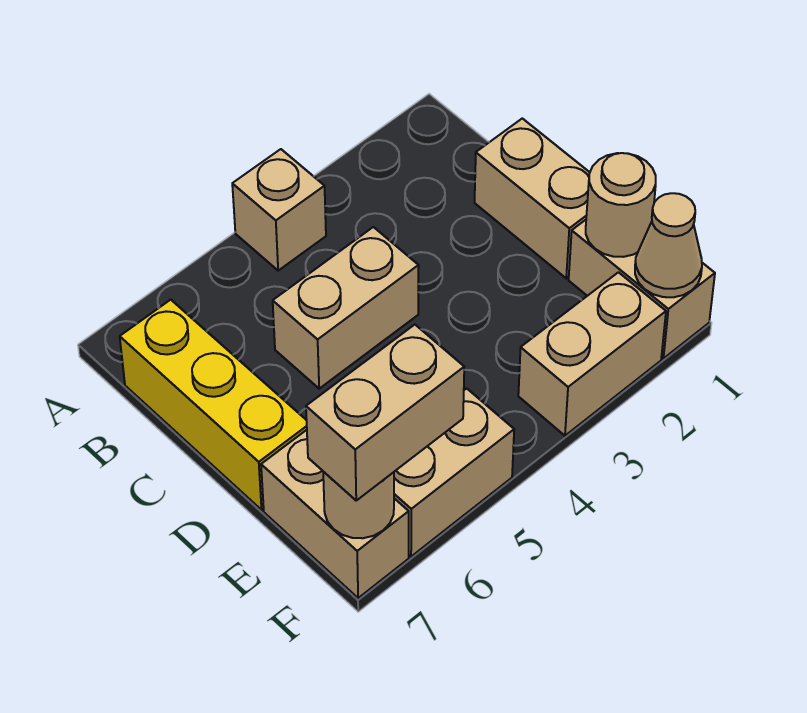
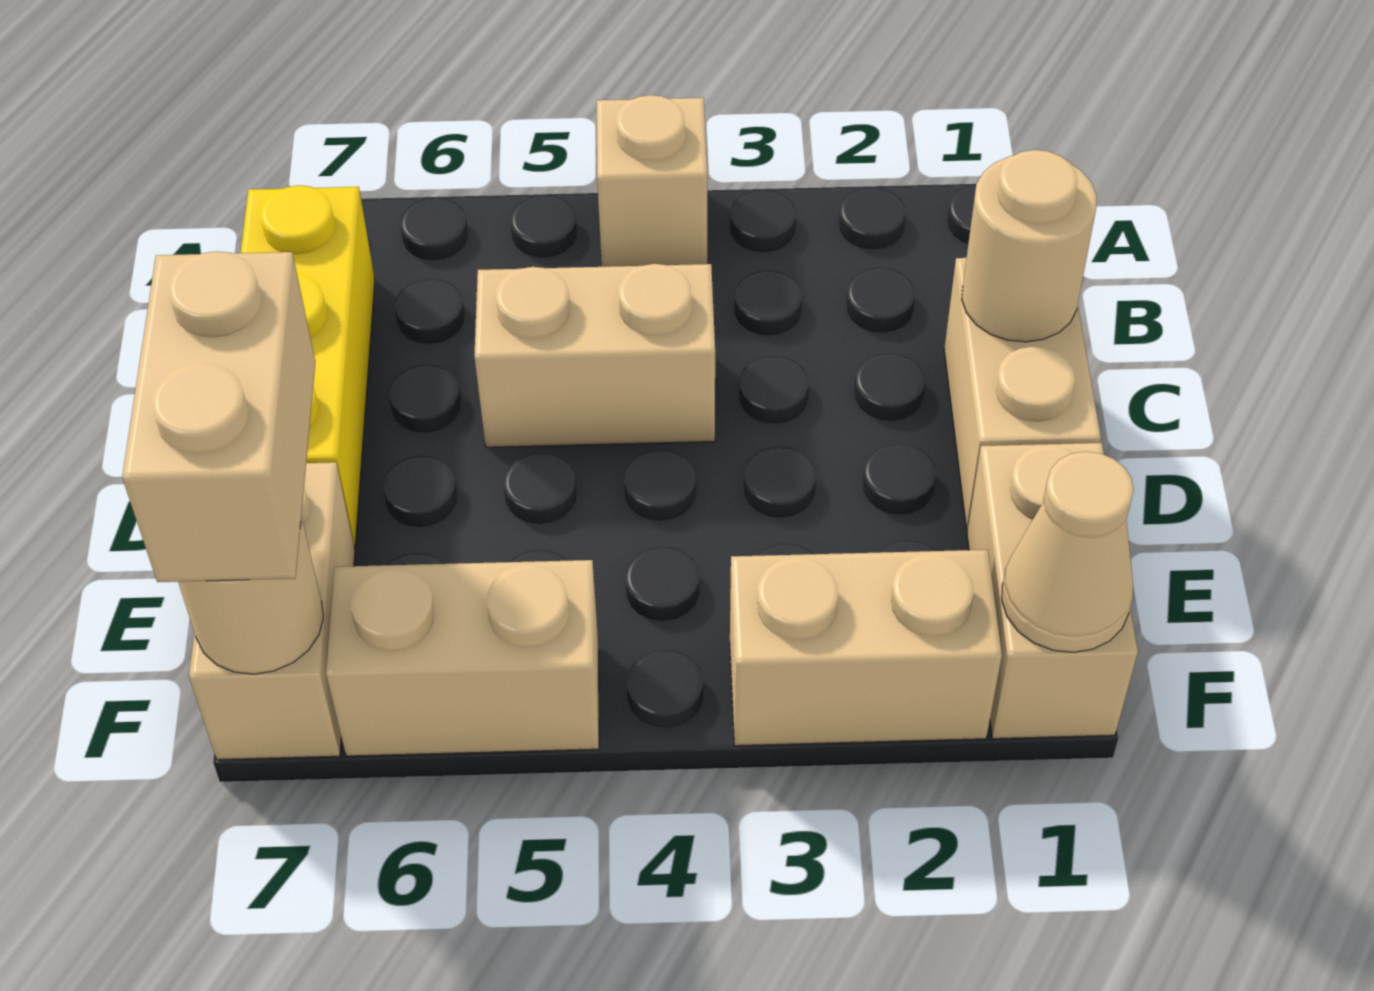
tan 1x1 round brick [586,153,656,257] -> tan 1x1 round brick moved to [962,150,1097,342]
tan 1x2 brick [306,325,464,500] -> tan 1x2 brick turned to [122,251,315,582]

